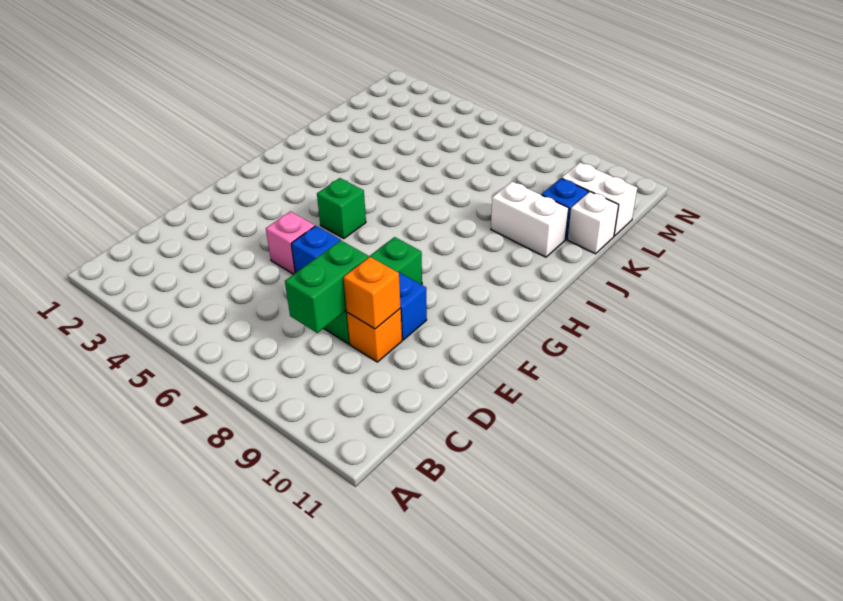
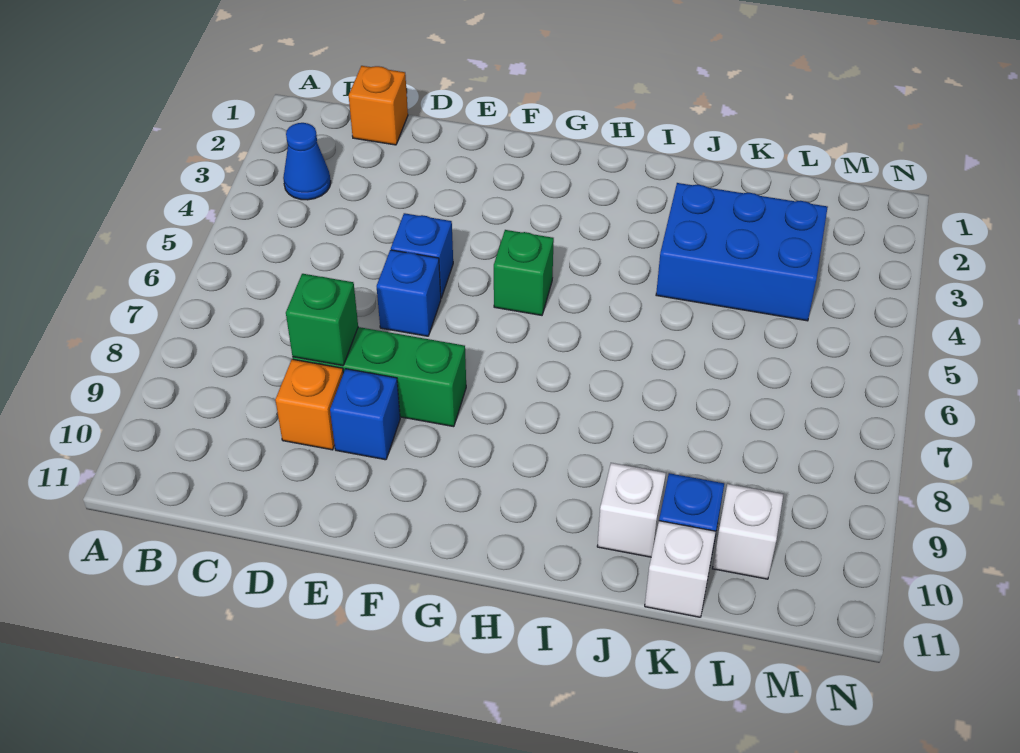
none -> blue 1x1 cone [283,123,331,200]
green 1x2 brick [285,240,369,333] -> green 1x1 brick [286,274,358,366]
orange 1x1 brick [344,257,401,329] -> orange 1x1 brick moved to [349,66,408,145]
pink 1x1 brick [266,212,315,274] -> blue 1x1 brick [391,213,453,298]
none -> blue 2x3 brick [656,183,828,321]
white 1x2 brick [491,182,569,257] -> white 1x1 brick [597,463,666,557]
white 1x2 brick [562,162,637,236] -> white 1x1 brick [713,484,783,579]

